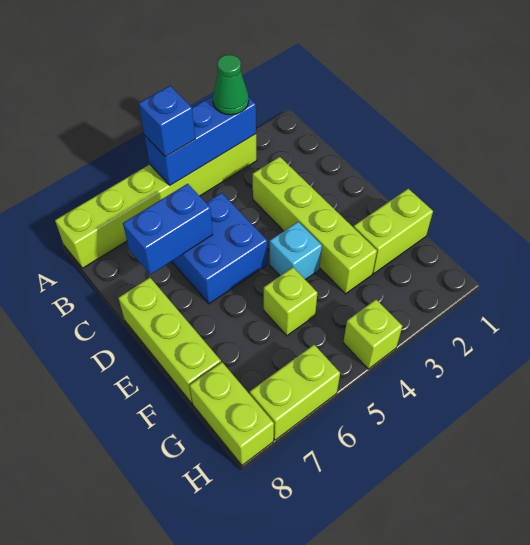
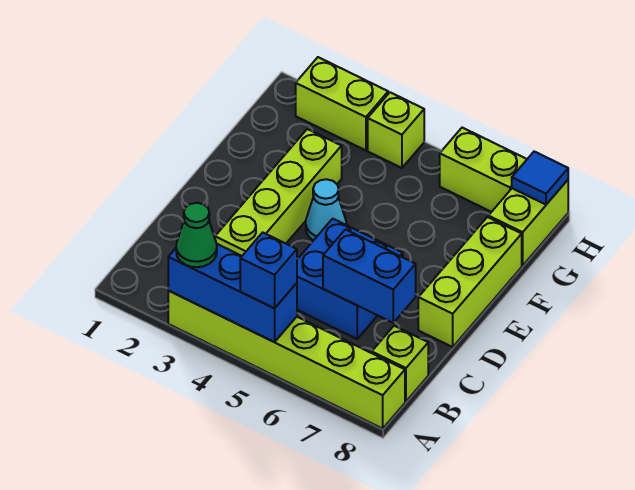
cyan 1x1 brick [270,222,322,280] -> cyan 1x1 cone [306,179,346,240]
lime 1x2 brick [353,189,433,274] -> lime 1x2 brick moved to [296,57,388,150]
lime 1x1 brick [264,267,317,336] -> lime 1x1 brick moved to [372,326,428,401]
none -> blue 1x1 tile [512,152,568,205]

